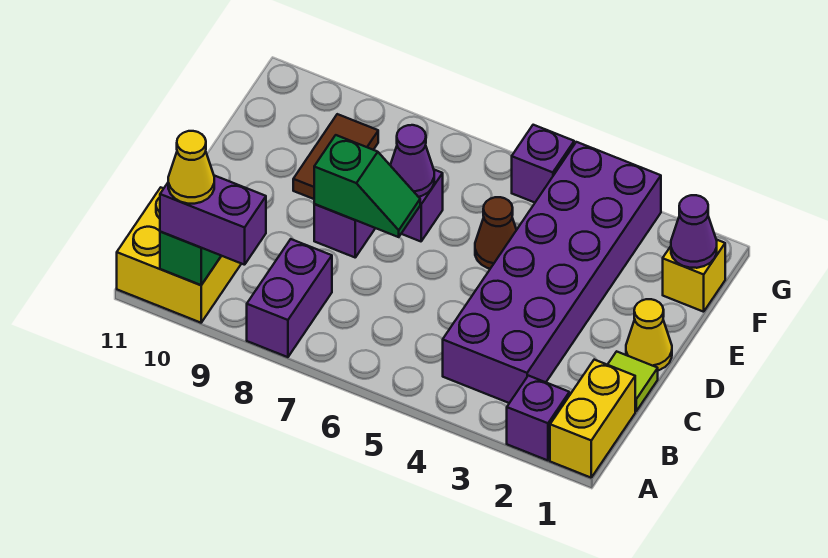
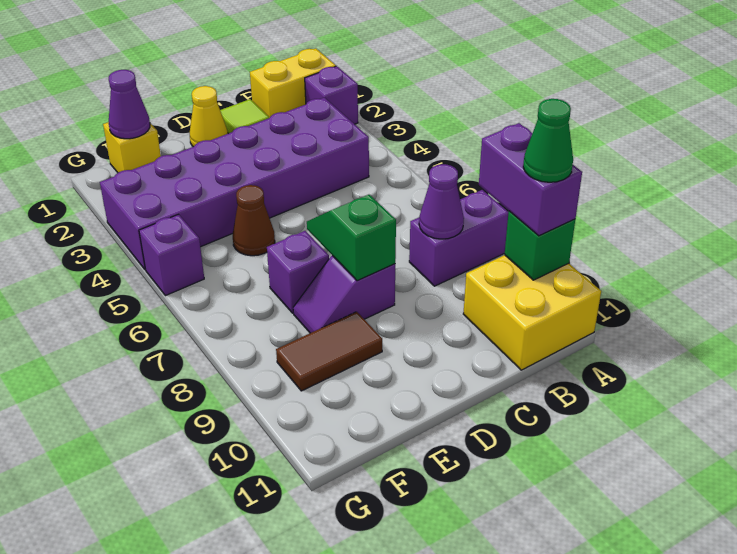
yellow 1x1 cone [168,131,214,204] -> green 1x1 cone [523,99,573,182]
purple 1x1 cone [390,125,434,197] -> purple 1x1 cone moved to [419,164,464,239]

